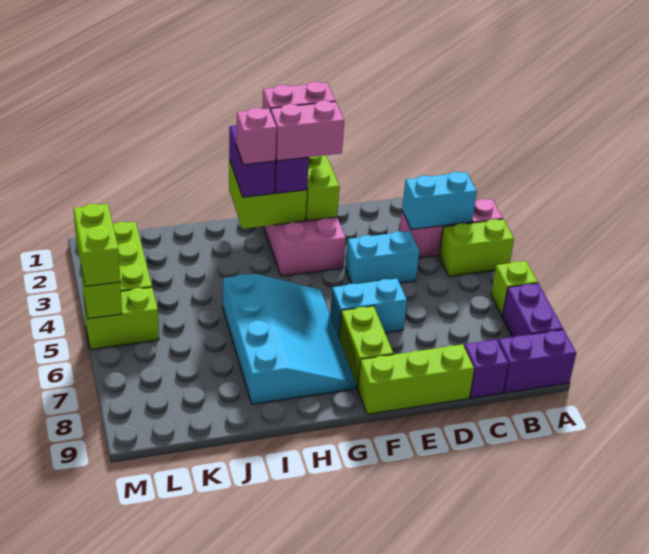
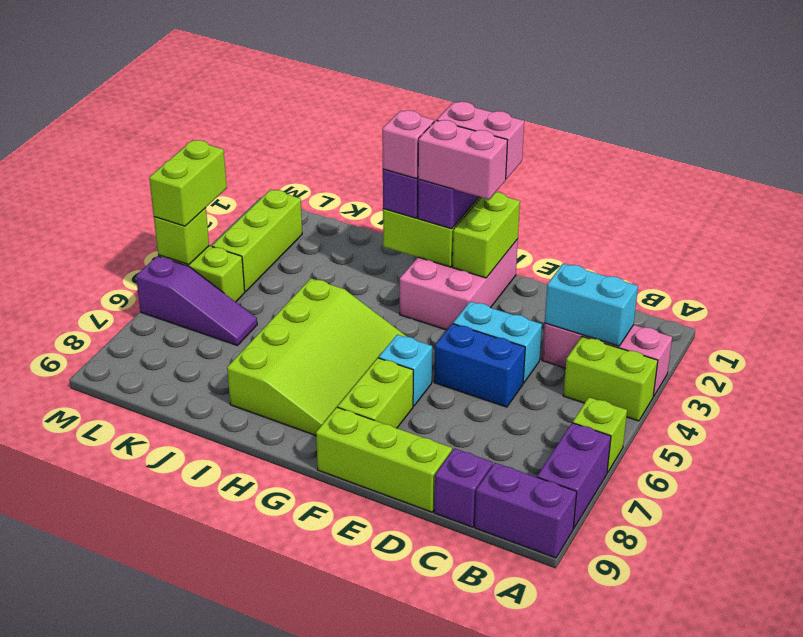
none -> blue 1x2 brick [434,324,525,407]
cyan 1x2 brick [330,279,407,337] -> cyan 1x1 brick [379,335,432,406]
cyan 3x4 slope [223,274,356,405] -> lime 3x4 slope [227,279,407,436]
none -> purple 1x3 slope [136,256,257,346]

